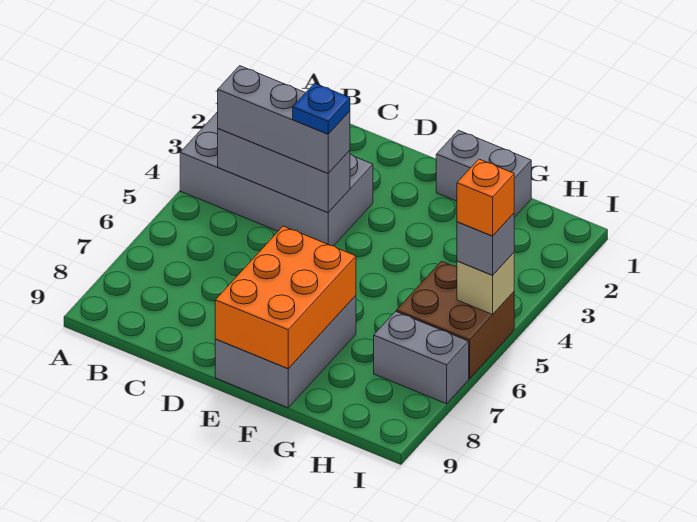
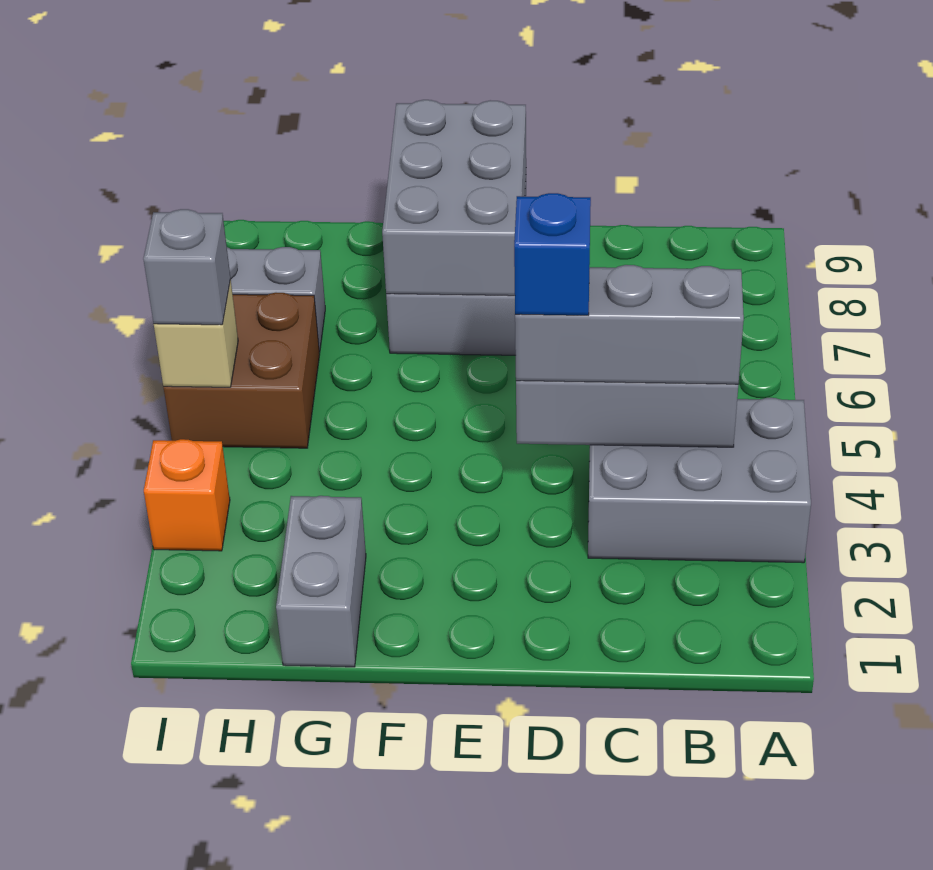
grey 2x4 brick [180,112,373,246] -> grey 2x3 brick [588,398,811,563]
blue 1x1 plate [293,83,350,134] -> blue 1x1 brick [514,193,591,315]
orange 2x3 brick [215,226,356,369] -> grey 2x3 brick [382,100,526,296]
grey 1x2 brick [436,130,531,217] -> grey 1x2 brick turned to [276,496,366,667]
orange 1x1 brick [457,159,514,236] -> orange 1x1 brick moved to [144,439,230,551]

